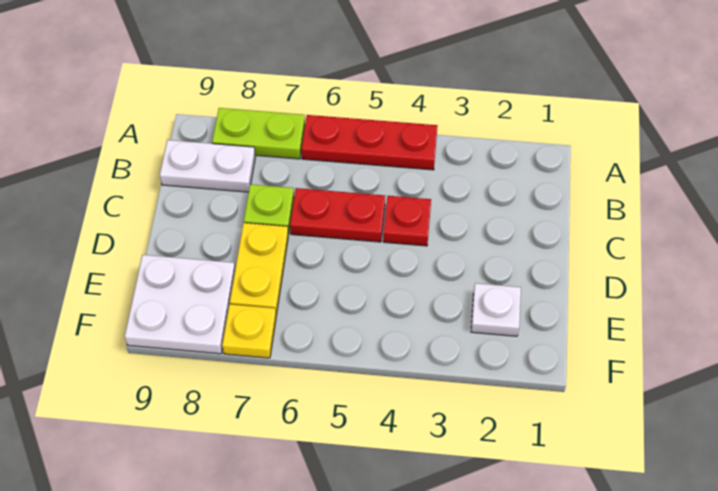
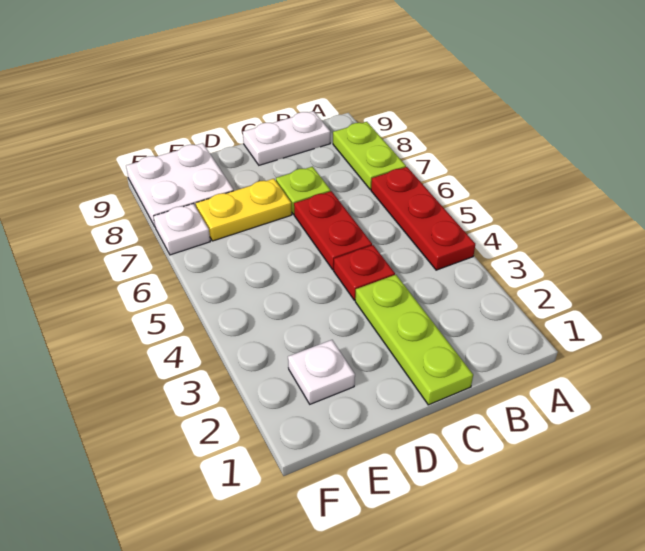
white 1x2 plate [160,140,255,192] -> white 1x2 plate turned to [243,111,330,165]
none -> lime 1x3 plate [355,275,473,405]
yellow 1x1 plate [222,304,276,358] -> white 1x1 plate [154,204,210,255]

